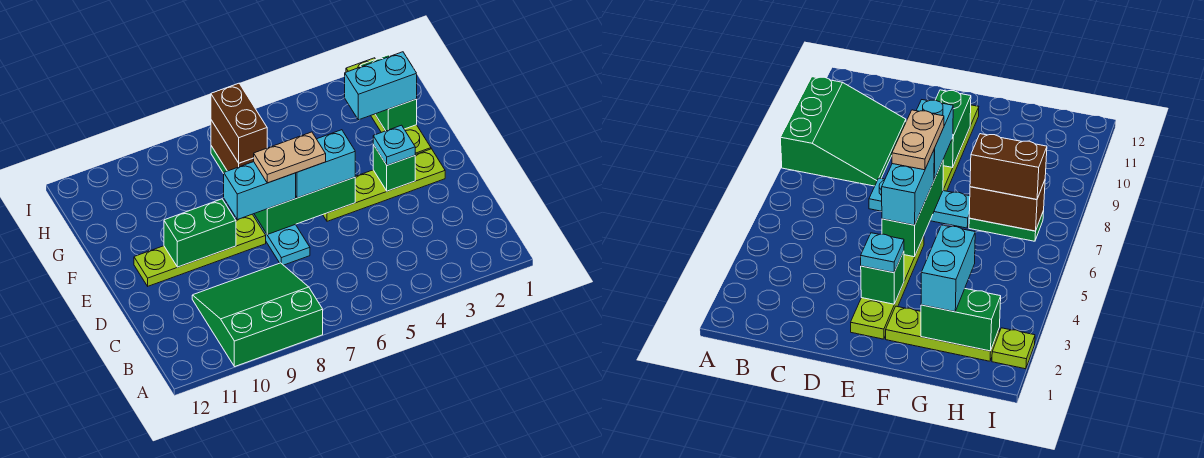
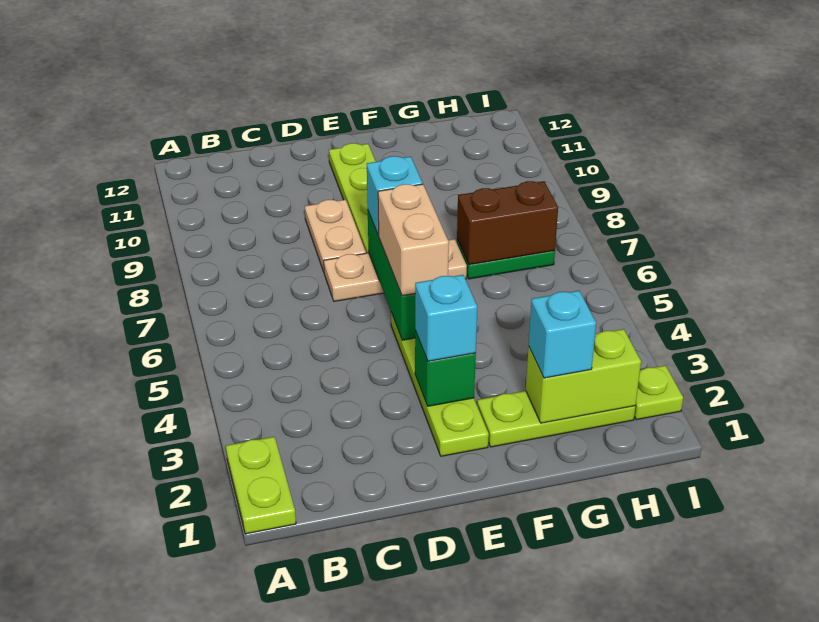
none -> lime 1x2 plate [226,437,296,534]
green 3x3 slope [192,263,323,367] -> none
cyan 1x3 plate [253,214,310,265] -> tan 1x3 plate [324,239,467,301]
cyan 1x1 plate [373,125,415,165] -> cyan 1x1 brick [415,275,477,361]
cyan 1x2 brick [296,130,355,198] -> tan 1x2 brick [378,184,449,296]
tan 1x2 plate [254,132,326,183] -> tan 1x2 plate moved to [305,200,366,272]
cyan 1x2 brick [224,162,296,220] -> cyan 1x1 brick [367,156,423,235]
green 1x2 brick [164,199,236,267] -> none
green 1x2 brick [360,55,417,131] -> lime 1x2 brick [526,329,641,423]
cyan 1x2 brick [345,52,417,120] -> cyan 1x1 brick [529,291,596,378]
brown 1x2 brick [211,83,267,163] -> none

